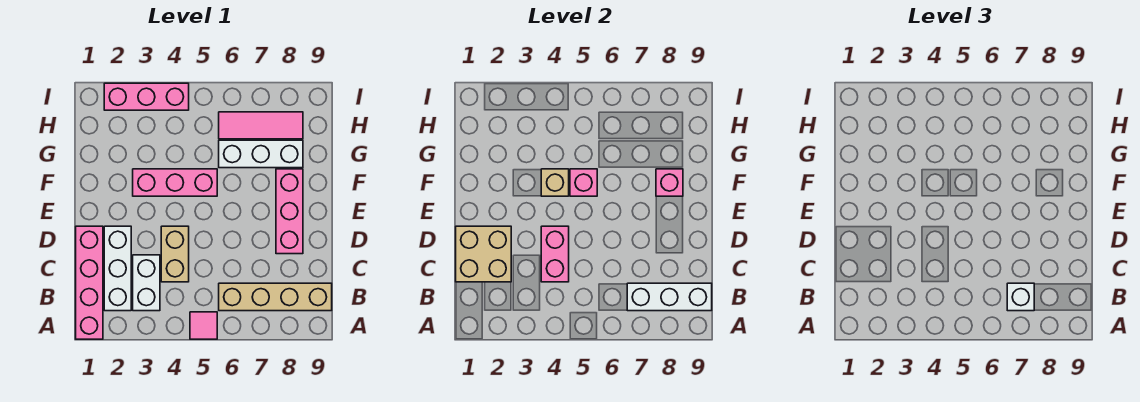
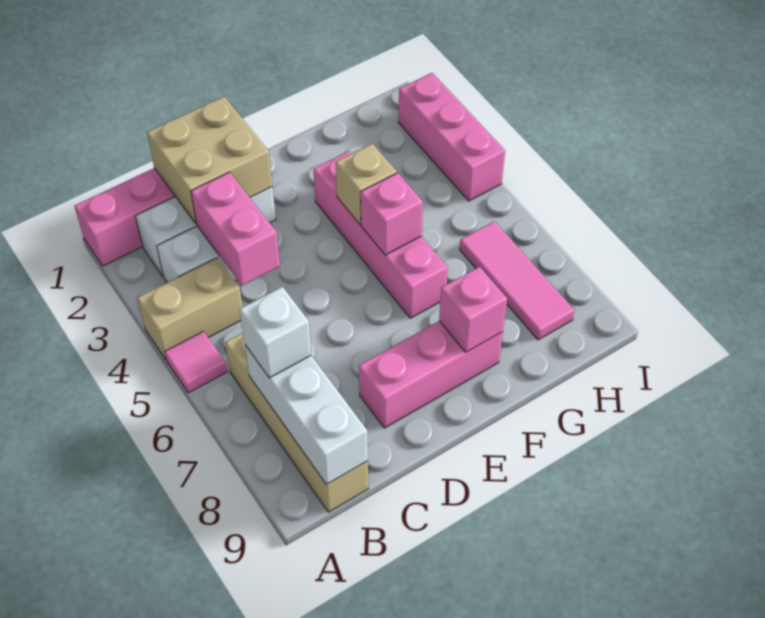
tan 1x2 brick [161,226,189,282] -> tan 1x2 brick moved to [137,258,243,359]
pink 1x2 brick [541,226,569,282] -> pink 1x2 brick turned to [191,172,280,285]
pink 1x3 brick [133,169,217,196] -> pink 1x4 brick [313,151,448,318]
white 1x3 brick [219,140,303,168] -> none

